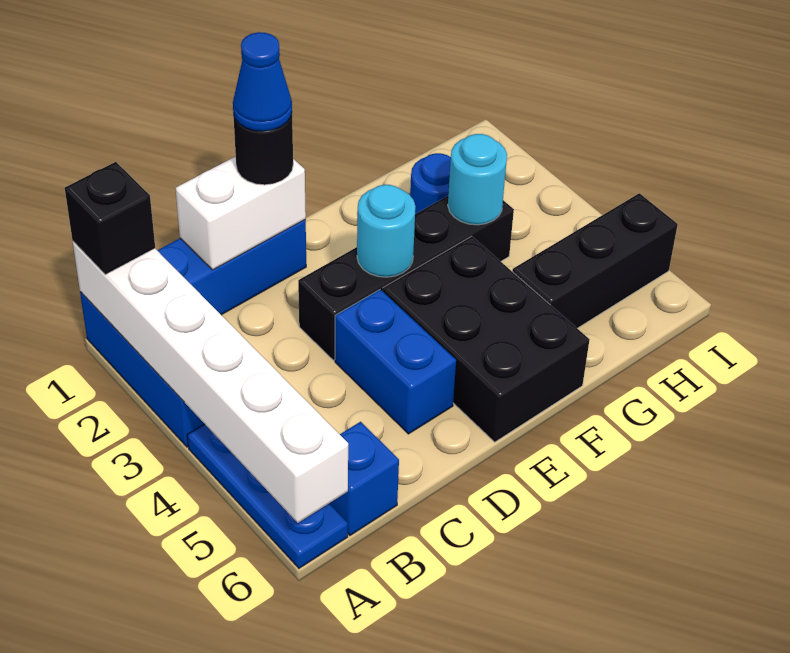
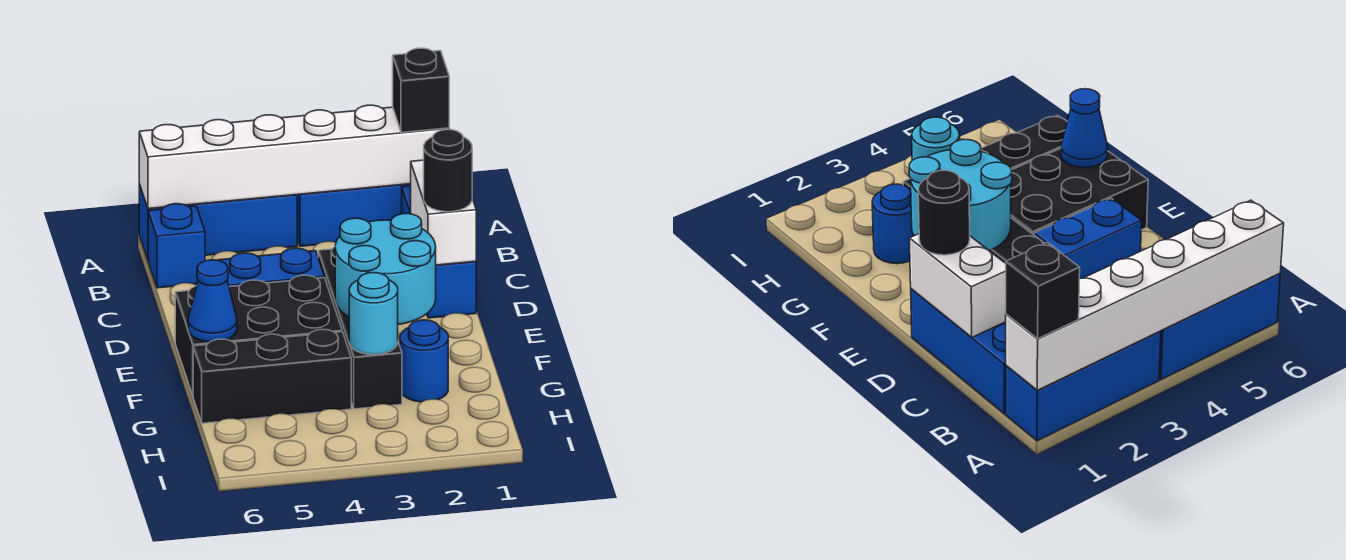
blue 1x3 plate [187,424,348,568] -> blue 1x3 brick [139,184,297,260]
blue 1x1 cone [233,32,292,131] -> blue 1x1 cone moved to [188,260,237,342]
cyan 1x1 round brick [357,184,415,277] -> cyan 2x2 round brick [335,214,436,324]
black 1x3 brick [512,193,678,328] -> black 1x3 brick turned to [193,330,351,423]

